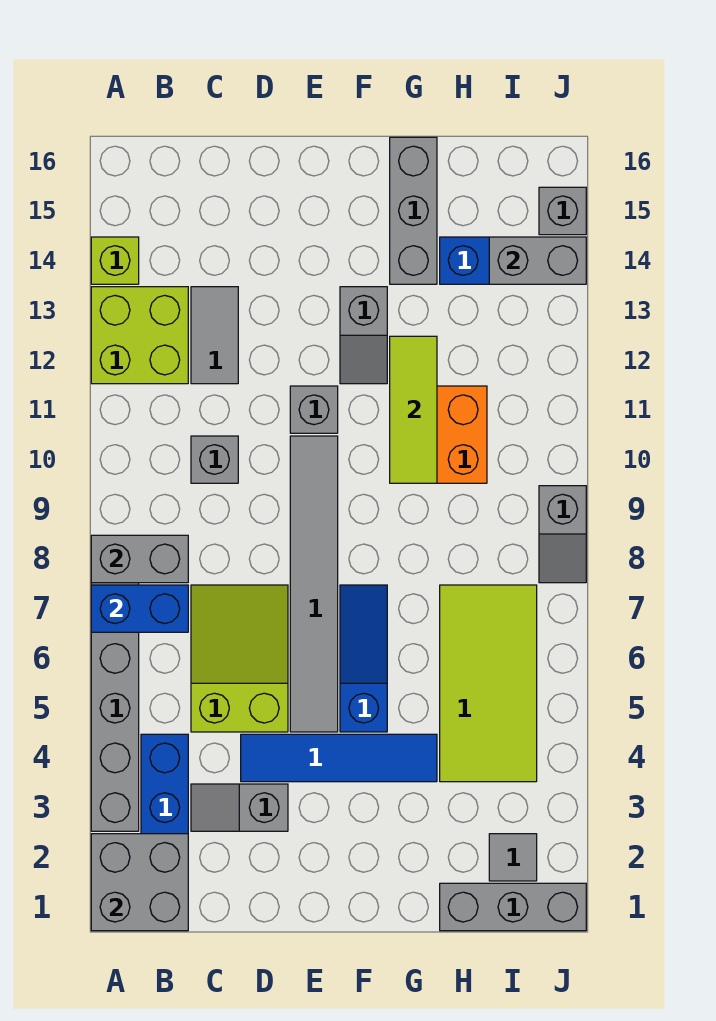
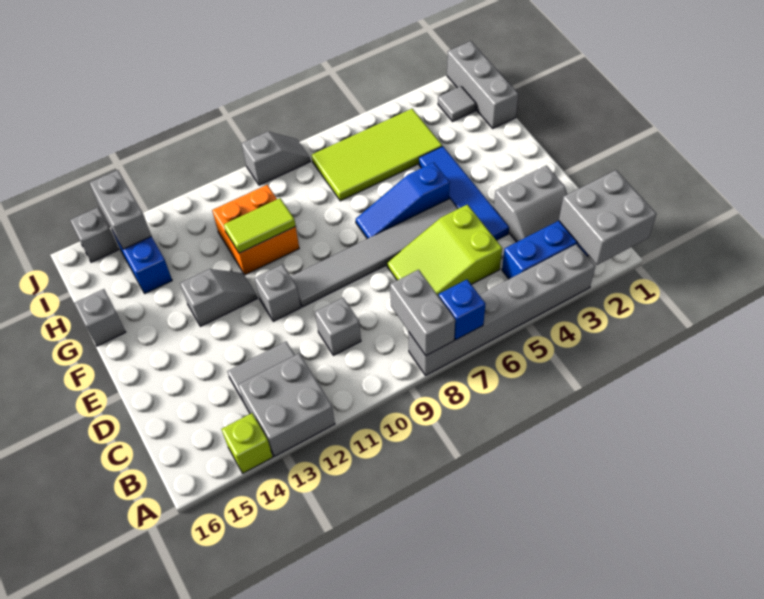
blue 1x2 brick [91,585,188,632] -> blue 1x1 brick [439,280,486,340]
lime 2x2 brick [91,287,188,384] -> grey 2x2 brick [238,354,335,456]
grey 1x2 slope [191,784,288,831] -> grey 2x2 slope [494,166,567,242]
lime 1x3 tile [390,336,437,483] -> lime 1x2 tile [224,198,296,253]
grey 1x3 brick [390,137,437,284] -> grey 1x1 brick [74,289,125,346]

